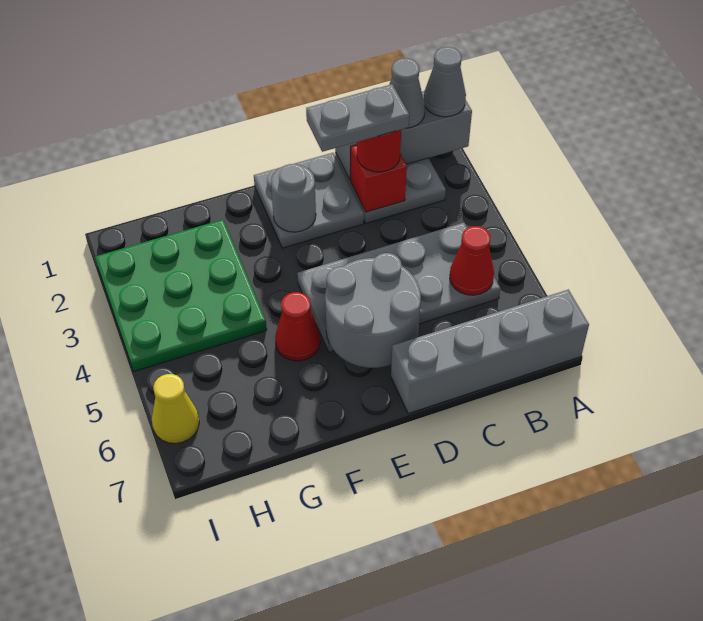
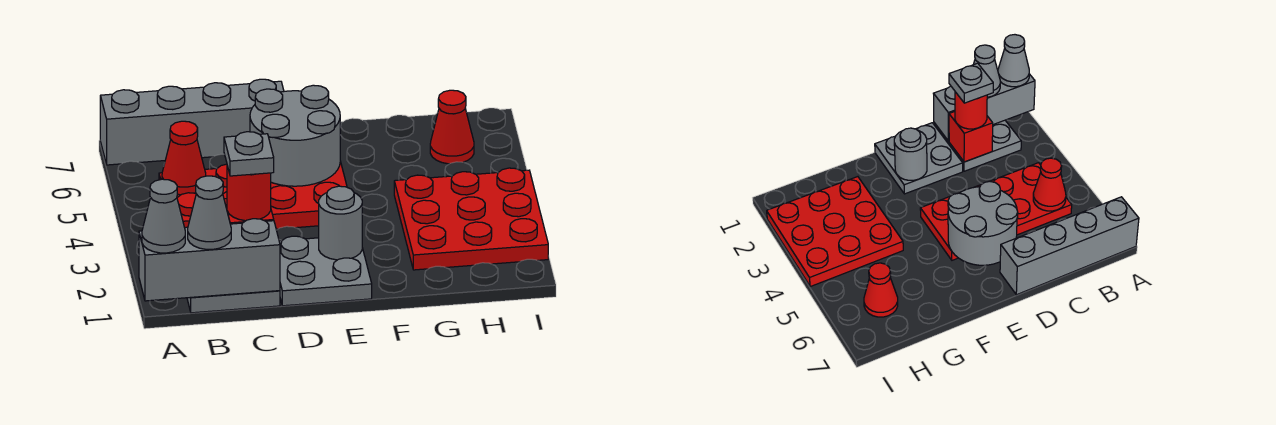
grey 2x4 plate [297,223,500,352] -> red 2x4 plate [159,161,347,229]
grey 1x2 plate [306,84,409,152] -> grey 1x1 plate [224,132,274,176]
red 1x1 cone [275,292,320,361] -> red 1x1 cone moved to [430,90,474,164]
green 3x3 plate [95,220,267,371] -> red 3x3 plate [394,168,548,270]
yellow 1x1 cone [152,374,199,444] -> none

